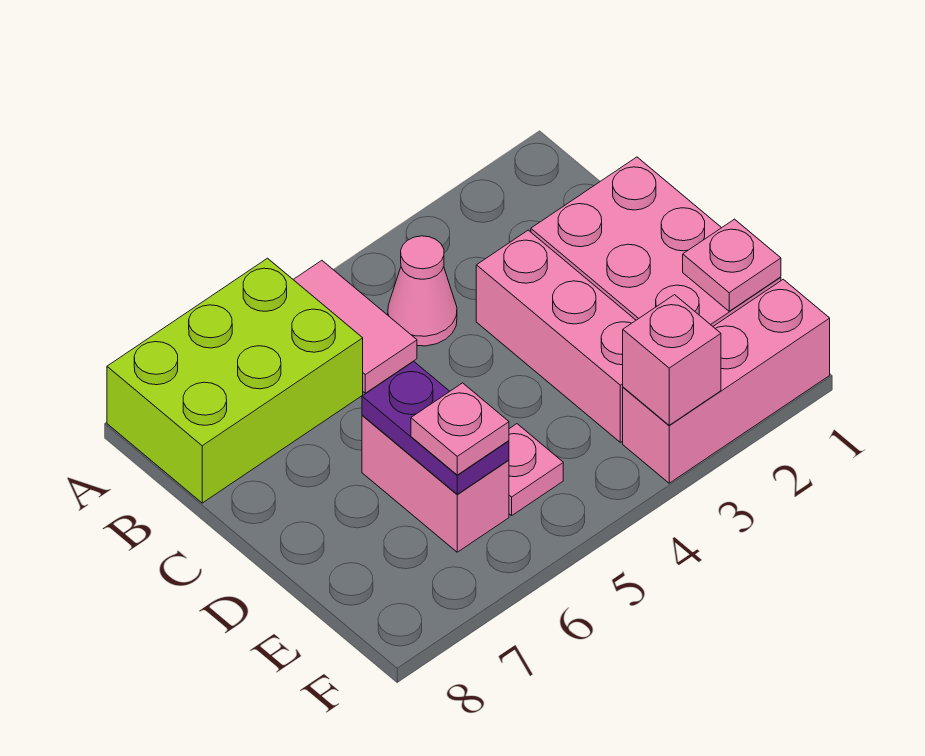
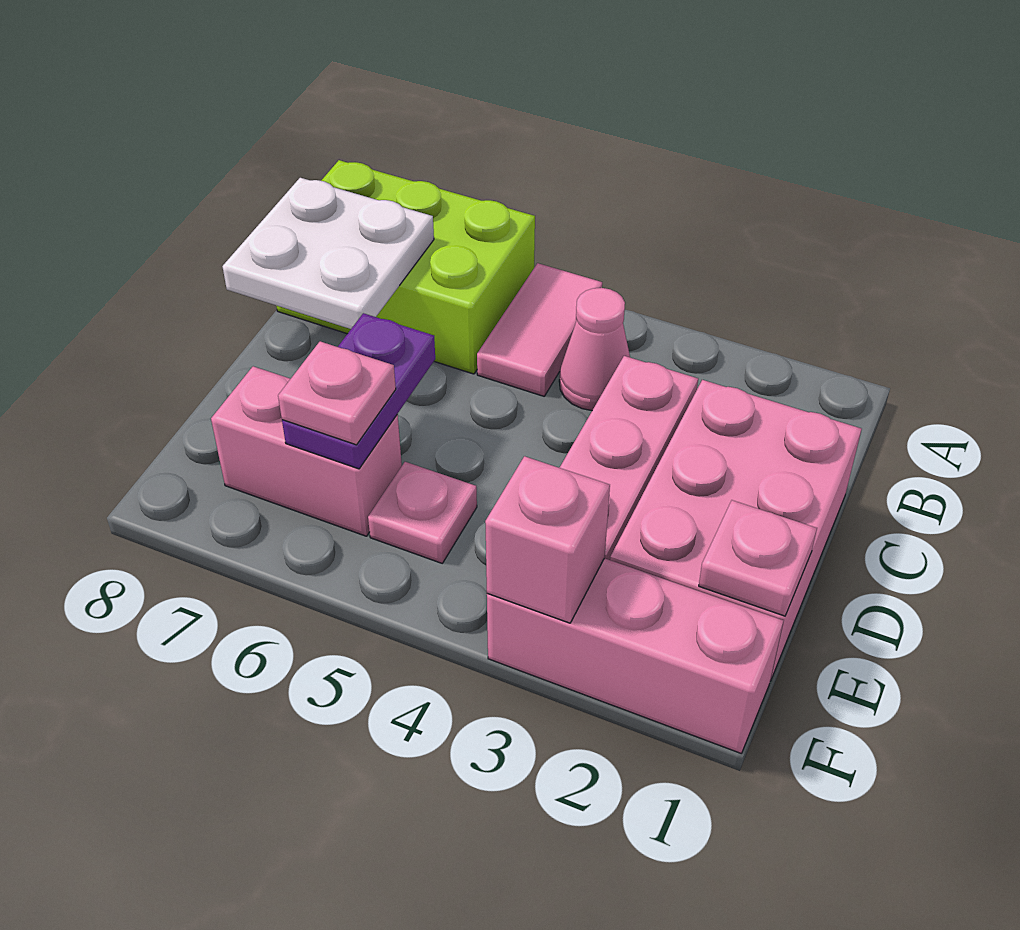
none -> white 2x2 plate [222,178,434,329]
pink 1x2 brick [362,415,509,552] -> pink 1x2 brick turned to [211,366,402,536]

